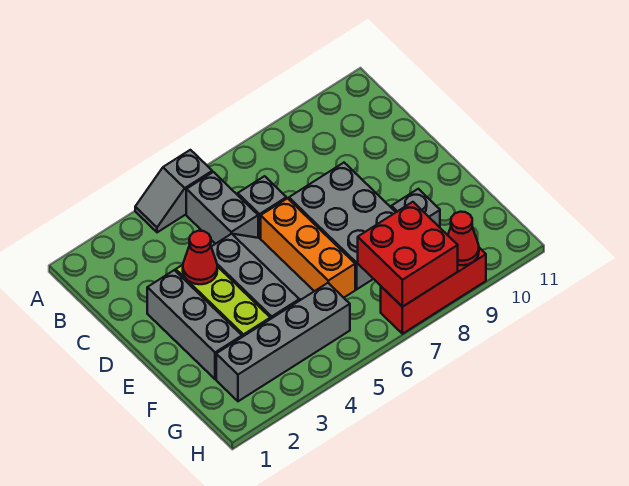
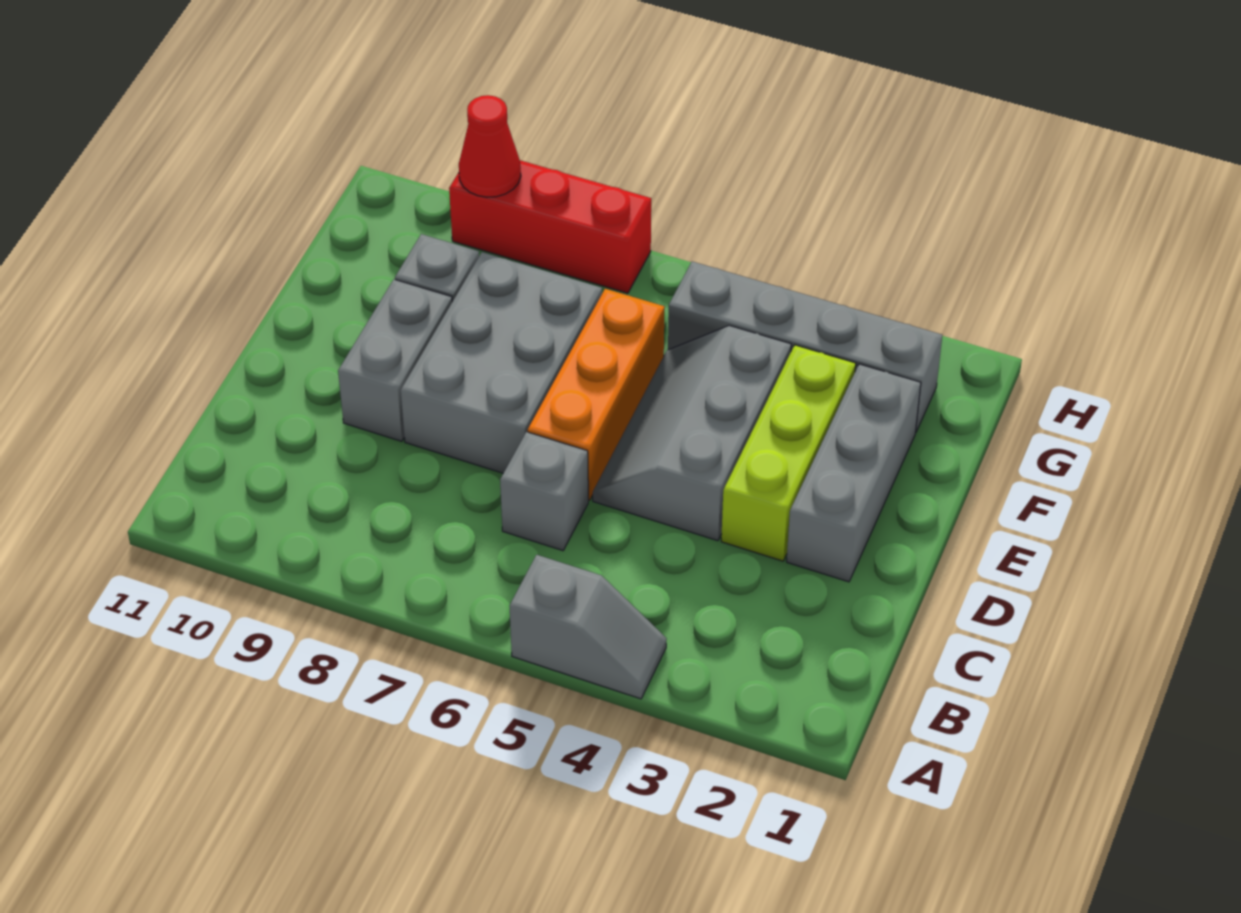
grey 1x2 brick [186,172,258,244] -> grey 1x2 brick moved to [338,279,452,441]
red 1x1 cone [183,231,217,284] -> none
red 2x2 brick [358,202,458,307] -> none

